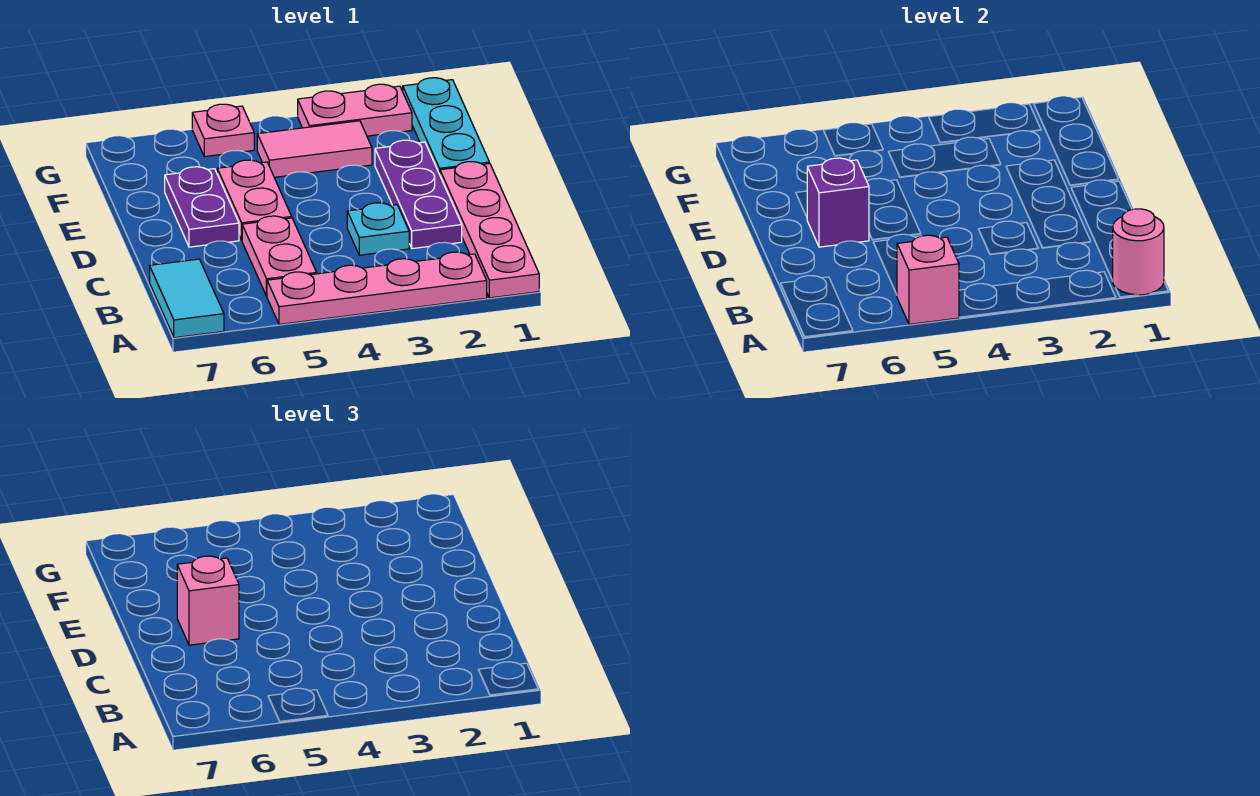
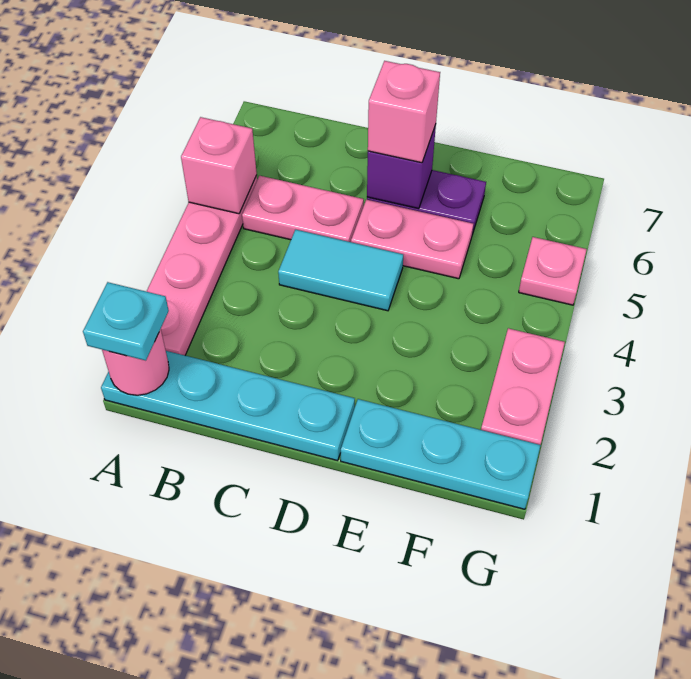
pink 1x4 plate [440,162,539,298] -> cyan 1x4 plate [101,351,355,461]
cyan 1x2 tile [150,259,224,338] -> cyan 1x2 tile moved to [278,230,403,311]
purple 1x3 plate [375,140,462,249] -> none
cyan 1x1 plate [347,203,409,255] -> cyan 1x1 plate moved to [83,282,169,361]
pink 1x2 tile [257,121,372,177] -> none

